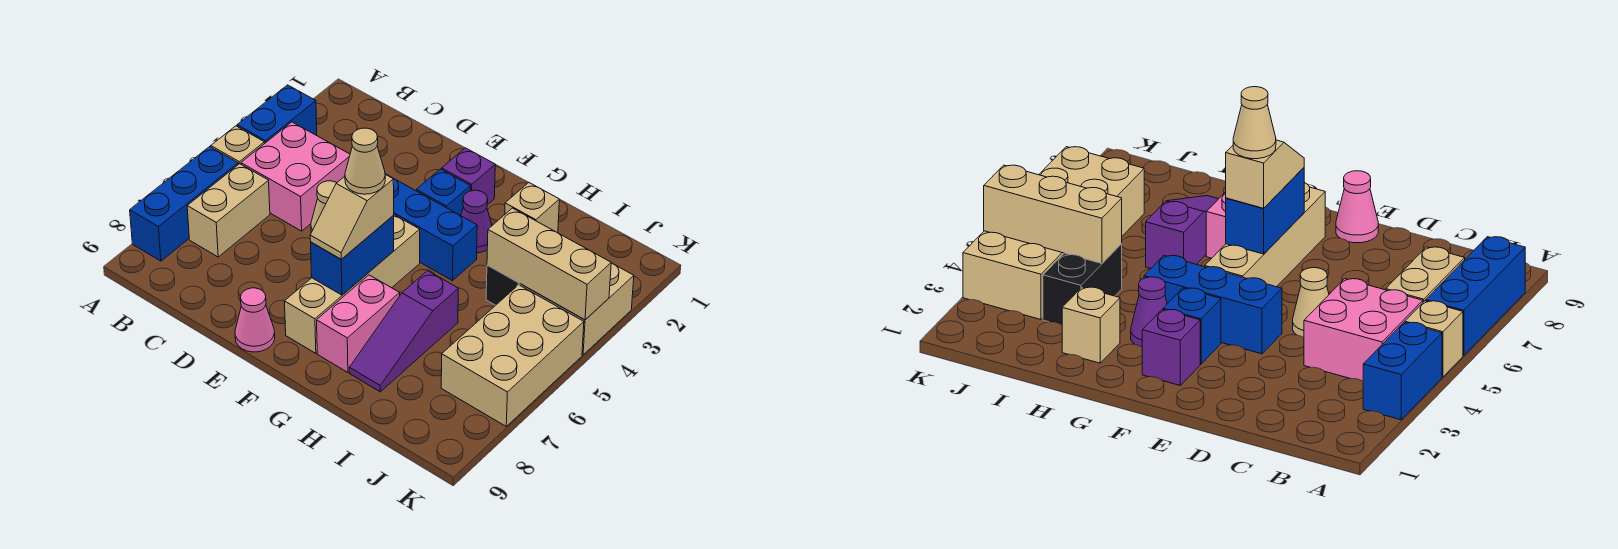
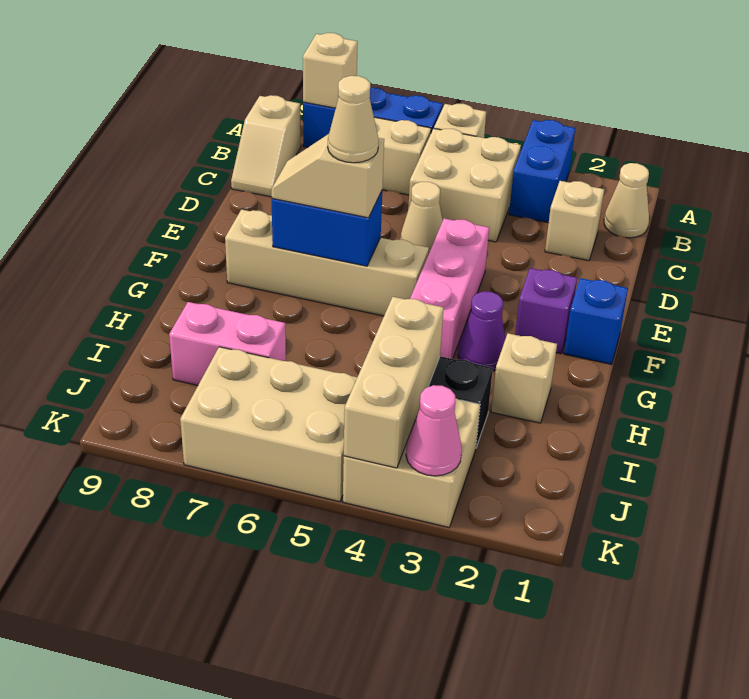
blue 1x2 brick [237,85,317,143] -> blue 1x2 brick turned to [509,120,575,223]
none -> tan 1x1 brick [303,33,358,108]
none -> tan 1x1 cone [604,163,649,238]
pink 2x2 brick [241,122,350,231] -> tan 2x2 brick [408,129,521,242]
none -> tan 1x2 slope [231,95,301,197]
none -> tan 1x1 brick [545,181,604,261]
blue 1x3 brick [386,174,477,281] -> pink 1x3 brick [410,218,489,359]
pink 1x1 cone [235,288,275,352] -> pink 1x1 cone moved to [406,385,462,476]
blue 1x1 brick [416,169,470,216] -> blue 1x1 brick moved to [564,278,628,364]
pink 1x2 brick [317,275,400,372] -> pink 1x2 brick moved to [169,302,286,385]
purple 1x3 slope [349,271,458,392] -> none

